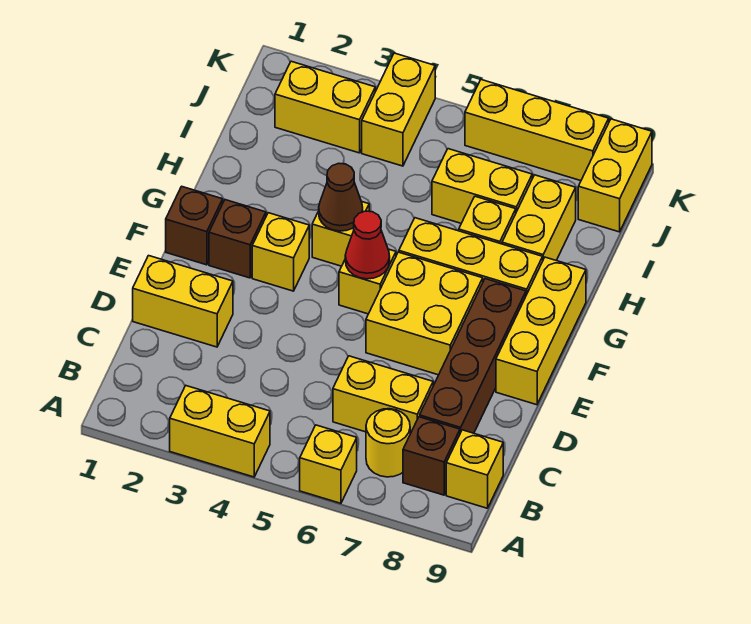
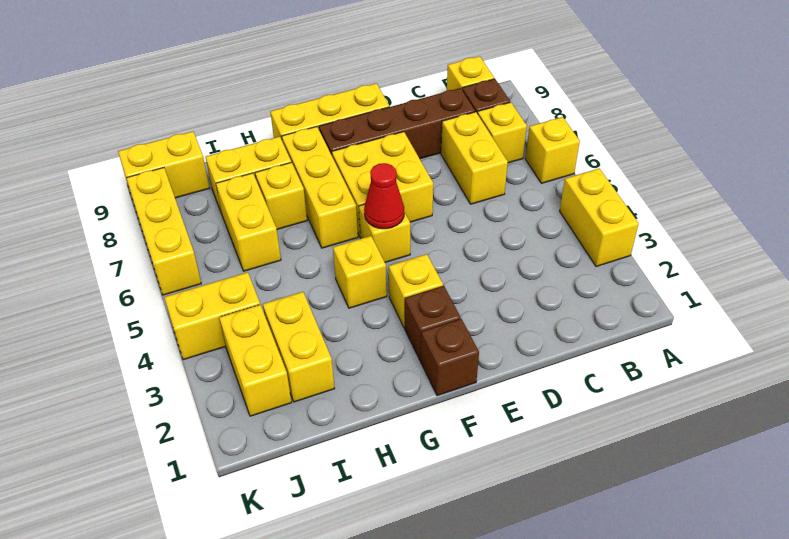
yellow 1x1 round brick [366,409,410,477] -> yellow 1x1 brick [478,102,527,163]
yellow 1x2 brick [133,256,233,347] -> yellow 1x2 brick moved to [263,292,335,402]
brown 1x1 cone [319,163,363,231] -> none

